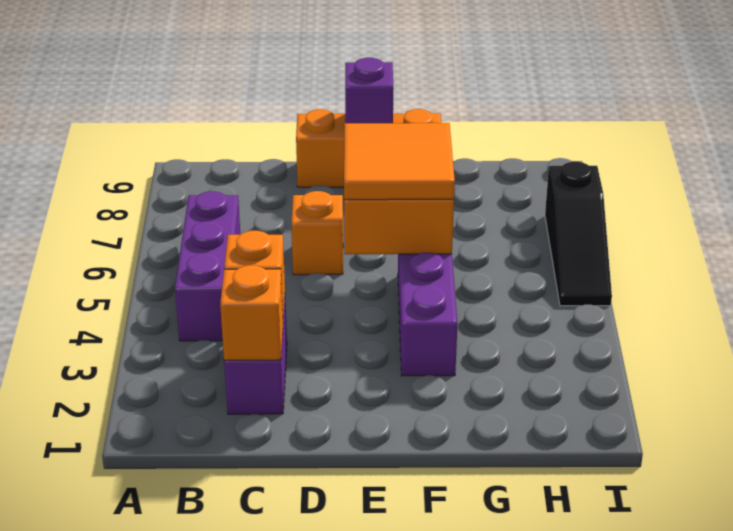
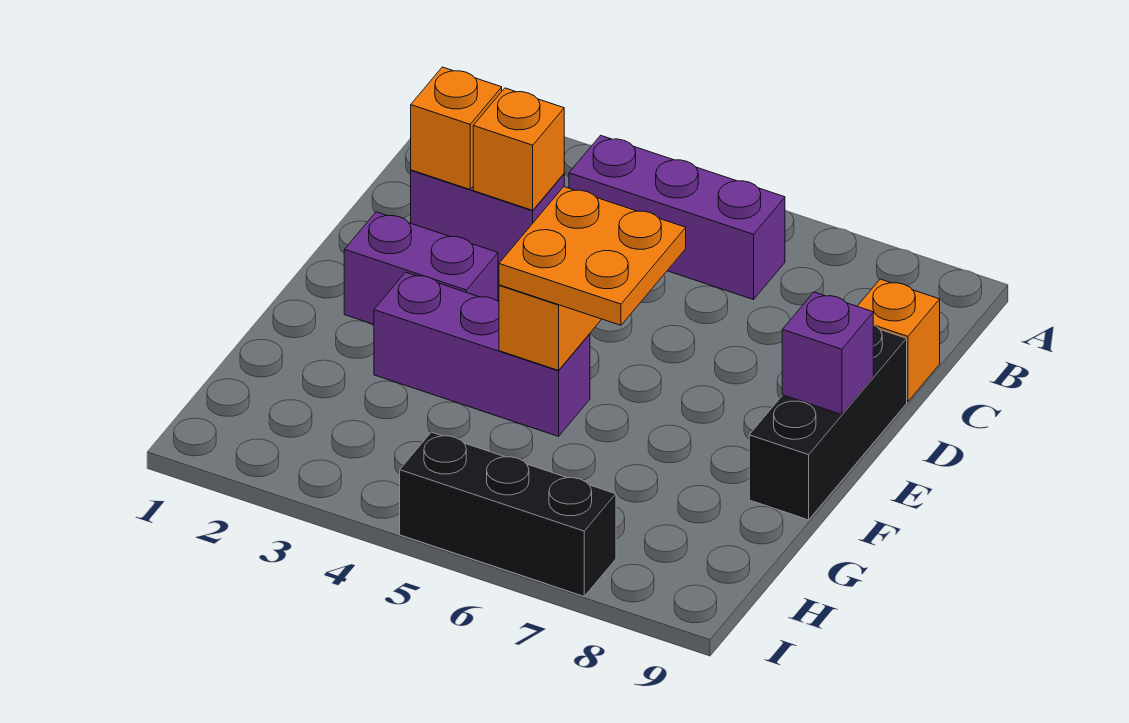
orange 1x1 brick [291,191,343,275] -> orange 1x1 brick moved to [857,279,940,402]
orange 1x3 brick [296,109,441,187] -> black 1x3 brick [749,325,907,520]
none -> purple 1x2 brick [344,212,498,324]
orange 2x2 tile [344,123,455,200] -> orange 2x2 plate [499,187,686,325]
black 1x3 slope [545,162,612,306] -> black 1x3 brick [400,432,616,596]

